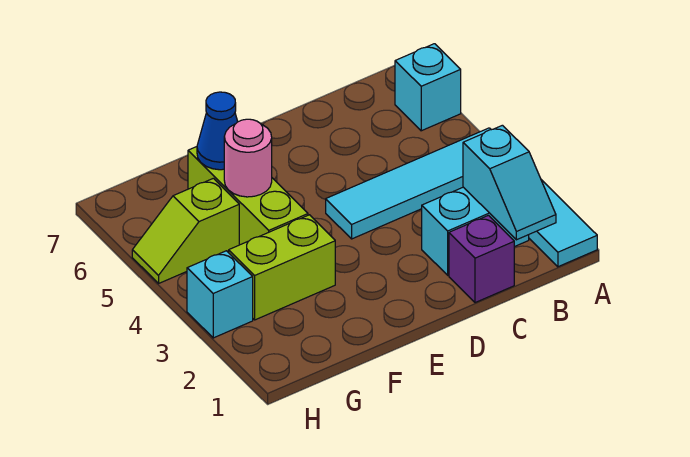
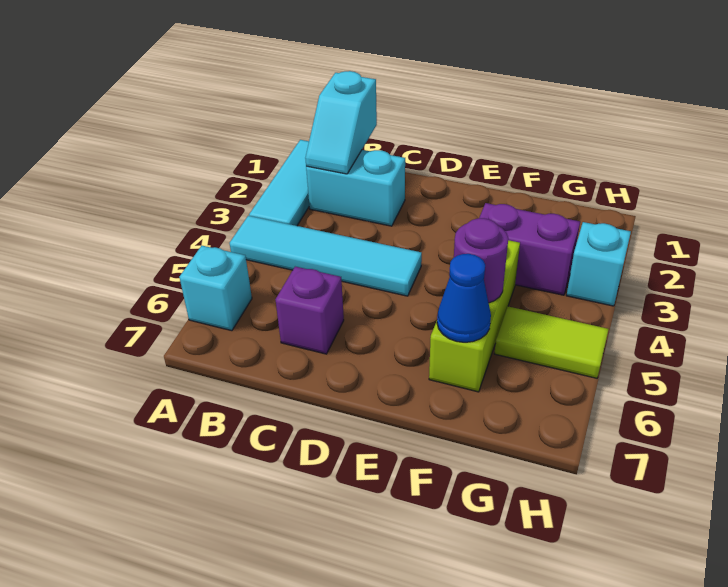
cyan 1x2 slope [463,125,556,240] -> cyan 1x2 slope turned to [305,71,377,174]
purple 1x1 brick [449,215,514,303] -> purple 1x1 brick moved to [275,267,344,354]
lime 1x2 brick [229,215,335,320] -> purple 1x2 brick [479,203,580,295]
pink 1x1 round brick [224,119,272,197] -> purple 1x1 round brick [454,218,508,303]
lime 1x2 slope [132,178,239,283] -> lime 1x2 tile [494,307,609,378]

